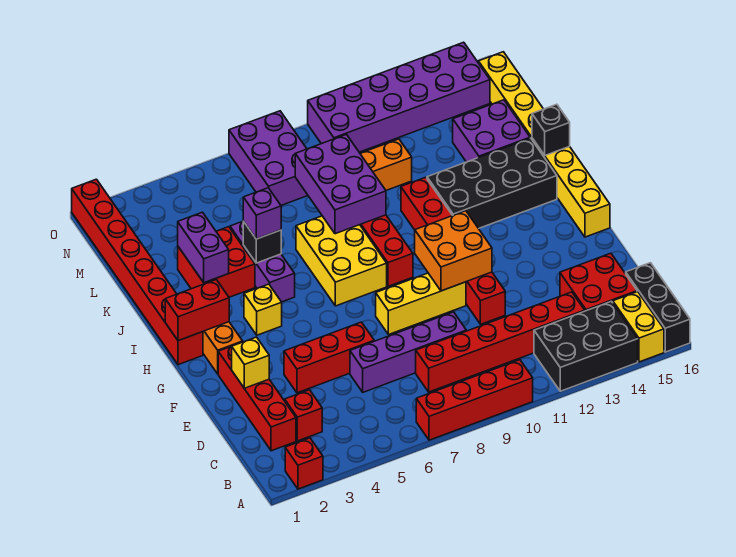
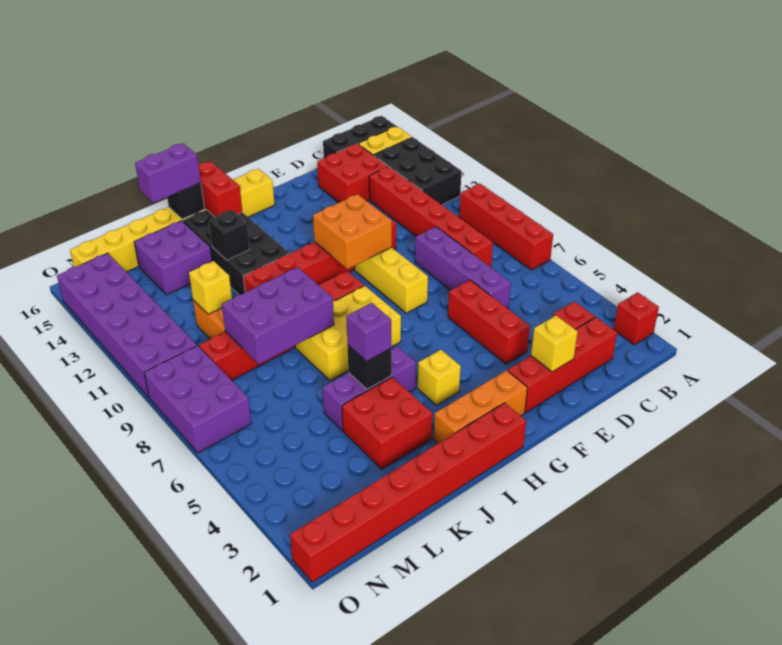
red 1x2 brick [165,280,229,341] -> red 1x2 brick moved to [199,161,242,217]
purple 1x2 brick [178,212,229,283] -> purple 1x2 brick moved to [135,143,201,203]
none -> black 1x1 brick [209,210,250,260]
none -> yellow 1x1 brick [189,261,232,314]
purple 2x3 brick [229,111,308,205] -> purple 2x3 brick turned to [144,346,251,453]

